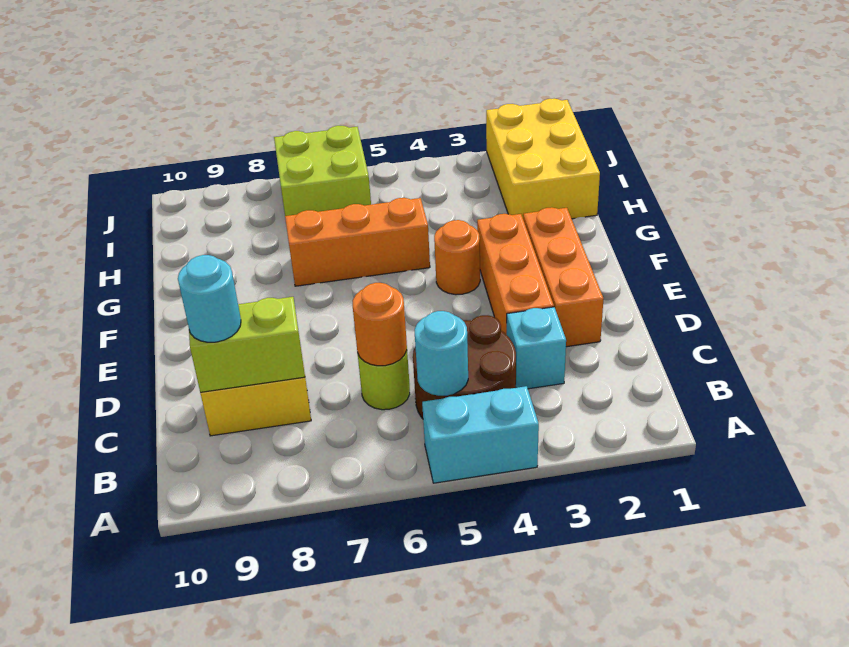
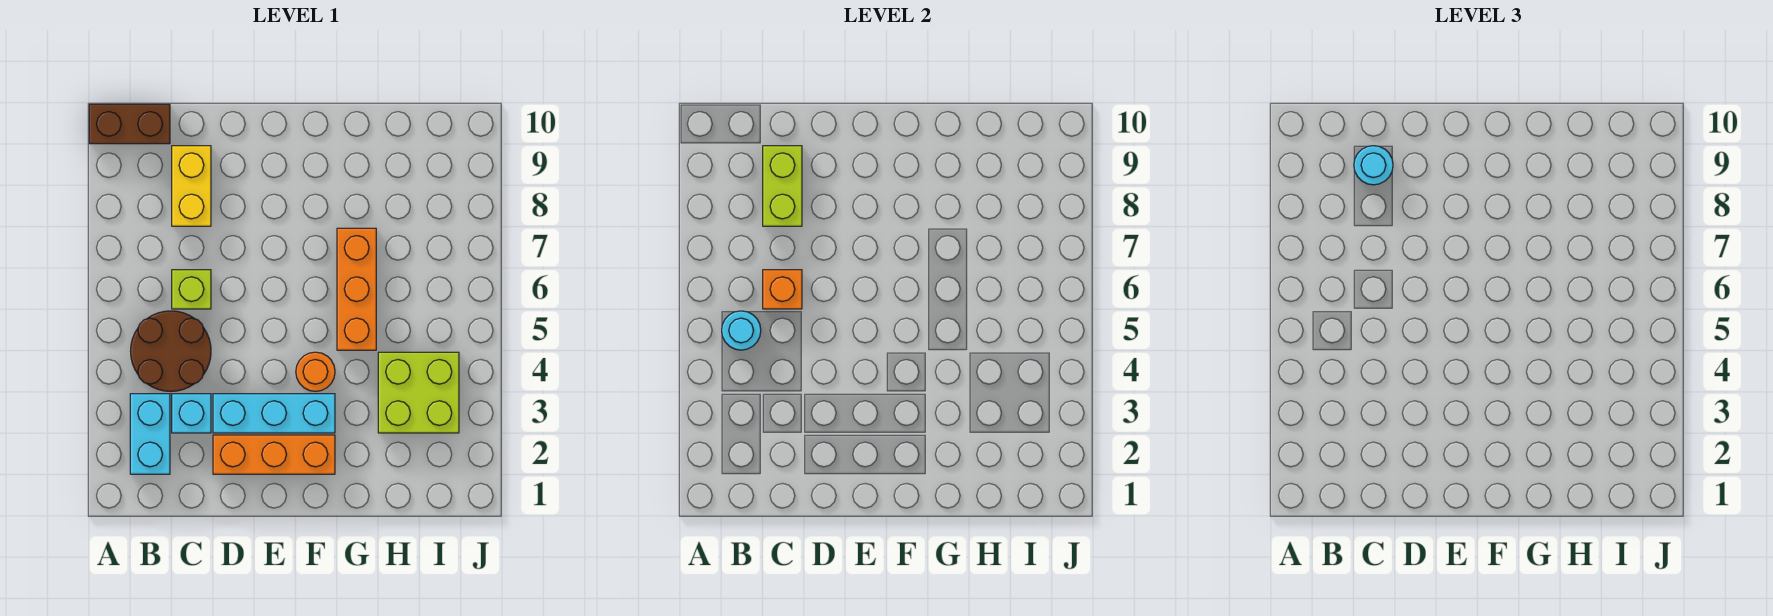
cyan 1x2 brick [422,386,539,483] -> cyan 1x2 brick moved to [130,394,170,474]
none -> brown 1x2 brick [89,104,170,144]
lime 1x1 round brick [358,351,410,410] -> lime 1x1 brick [172,270,211,309]
orange 1x1 round brick [353,283,407,366] -> orange 1x1 brick [763,270,802,309]
orange 1x3 brick [477,214,554,335] -> cyan 1x3 brick [213,394,335,433]
yellow 2x3 brick [486,99,600,219] -> none
lime 2x2 brick [274,126,371,216] -> lime 2x2 brick moved to [378,352,459,433]

